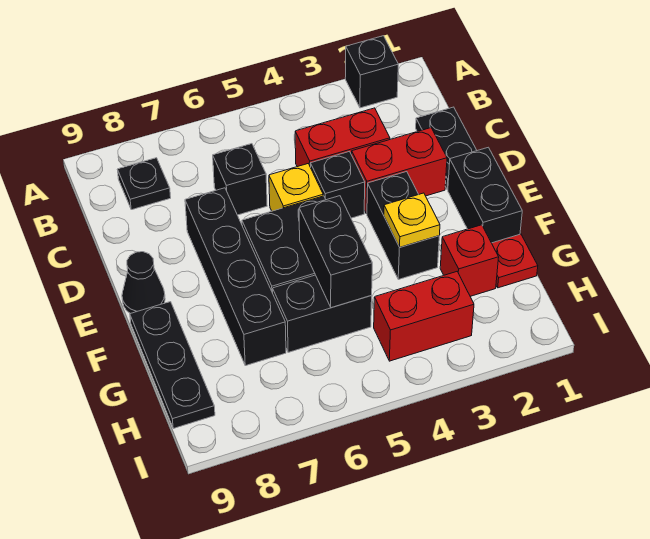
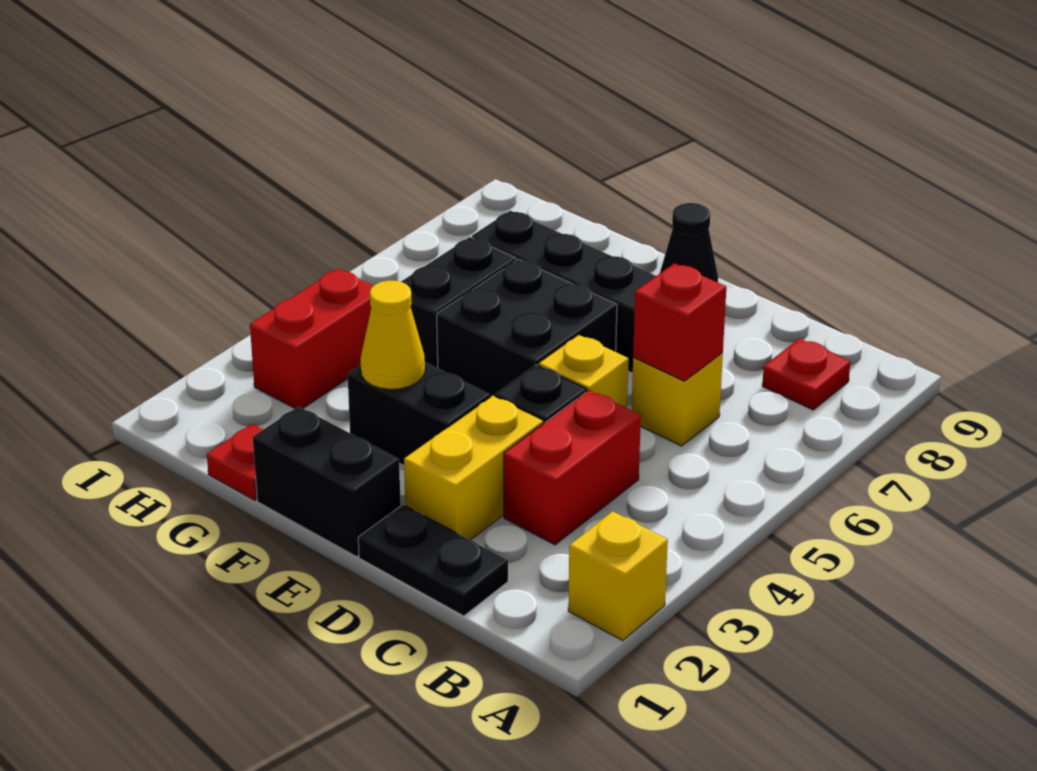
black 1x1 brick [345,36,398,108] -> yellow 1x1 brick [568,511,668,640]
black 1x1 plate [117,158,171,210] -> red 1x1 plate [762,339,850,410]
black 1x1 brick [213,144,267,215] -> yellow 1x1 brick [632,353,723,446]
red 1x2 brick [352,128,447,214] -> yellow 1x2 brick [404,396,543,540]
yellow 1x1 plate [384,193,440,247] -> yellow 1x1 cone [361,281,425,389]
black 1x2 brick [299,196,372,308] -> none
black 1x3 plate [130,302,215,428] -> none
red 1x1 brick [440,225,499,296] -> red 1x1 brick moved to [633,263,726,381]

